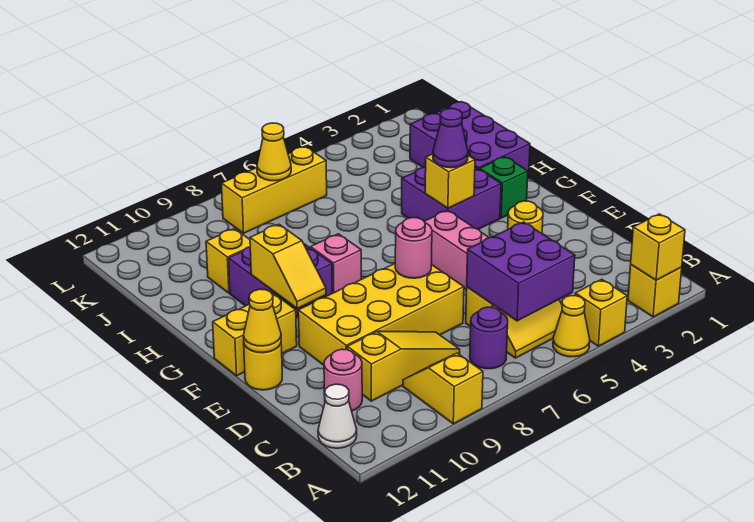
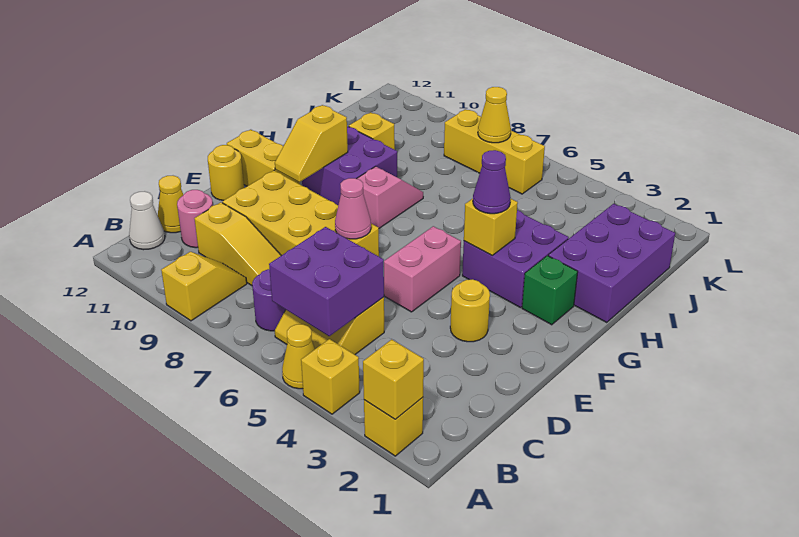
pink 1x1 round brick [395,218,432,278] -> pink 1x1 cone [335,178,371,239]
yellow 1x1 cone [243,289,281,352] -> yellow 1x1 cone moved to [158,176,183,233]

